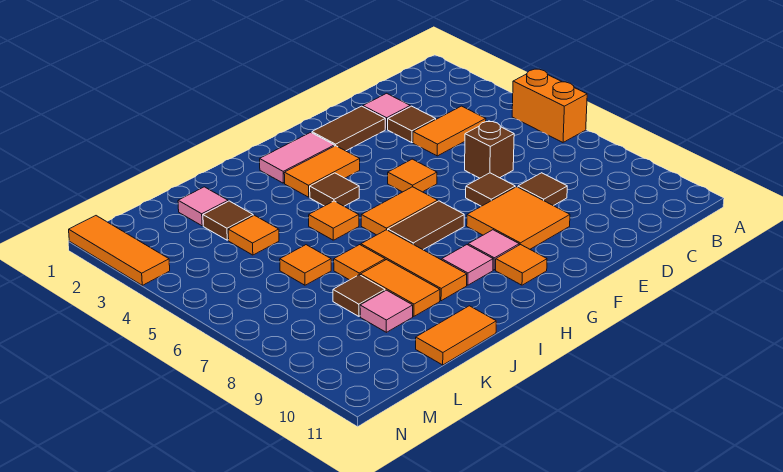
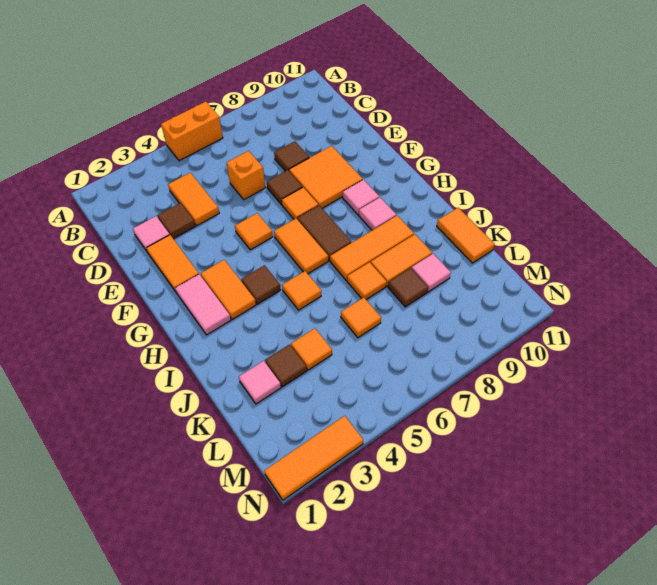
brown 1x1 brick [465,121,514,178] -> orange 1x1 brick [227,151,265,200]
brown 1x2 tile [312,106,385,151] -> orange 1x2 tile [146,235,199,292]
orange 1x1 tile [495,244,547,285] -> orange 1x1 tile moved to [282,187,318,219]

